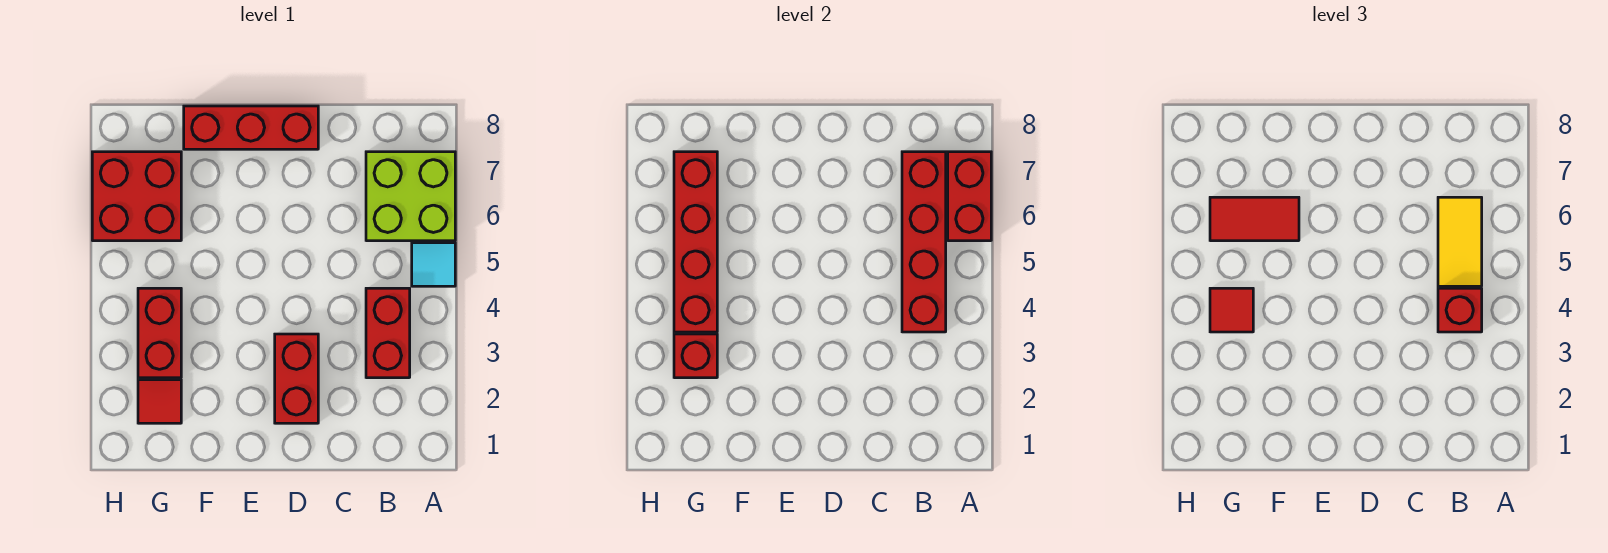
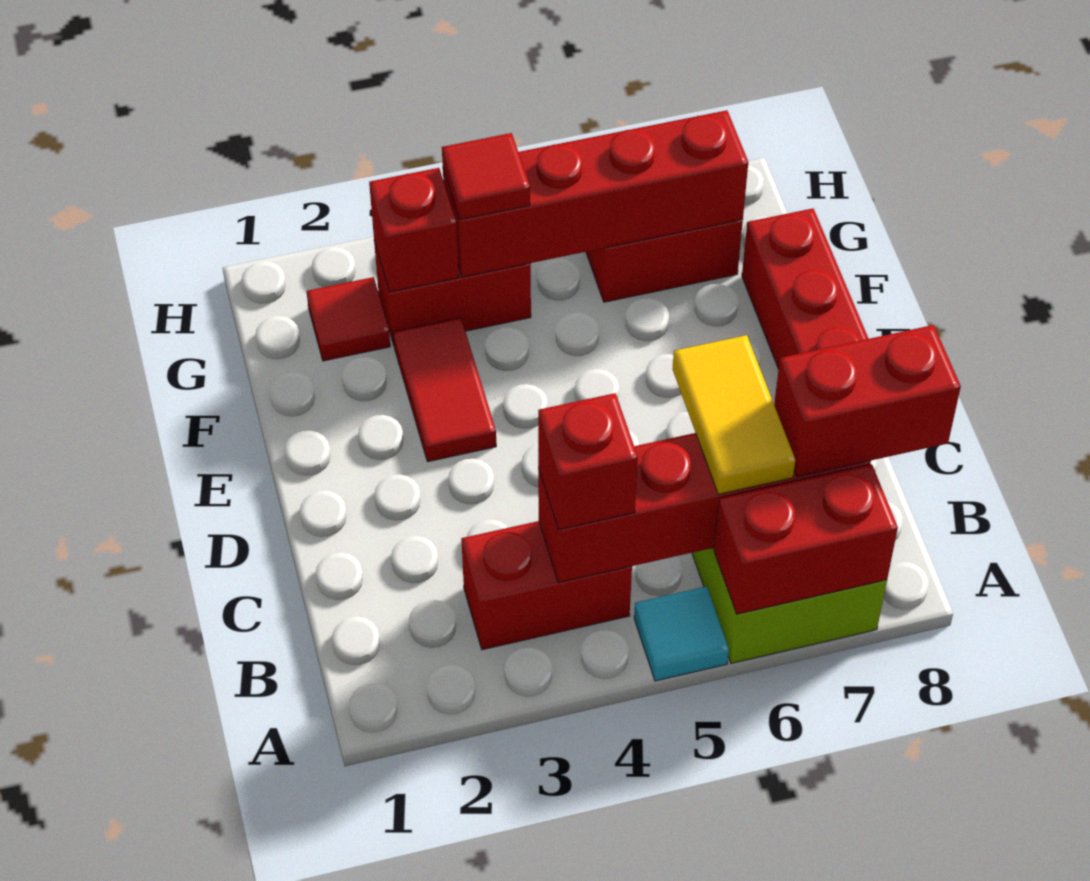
yellow 1x2 tile [1438,197,1482,286] -> yellow 1x2 tile turned to [673,335,795,494]
red 1x2 brick [275,334,318,423] -> red 1x2 brick moved to [774,325,961,477]
red 1x2 tile [1210,197,1299,241] -> red 1x2 tile moved to [393,318,496,462]

